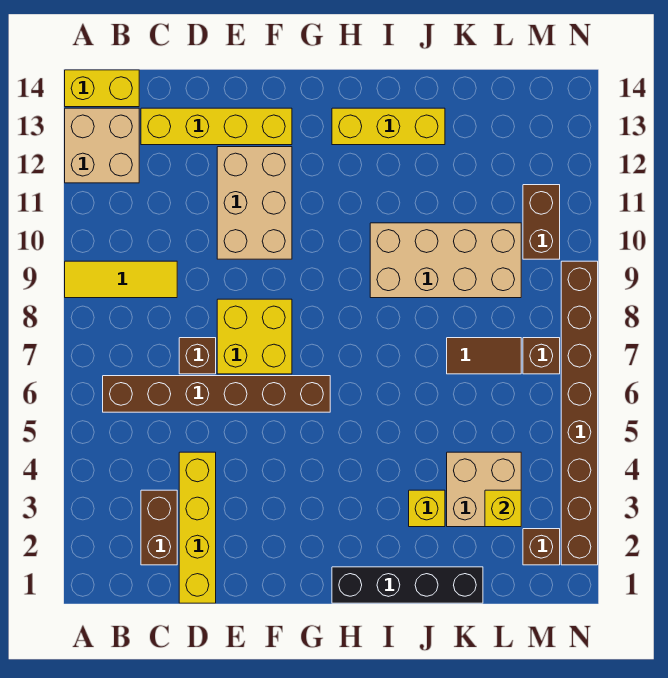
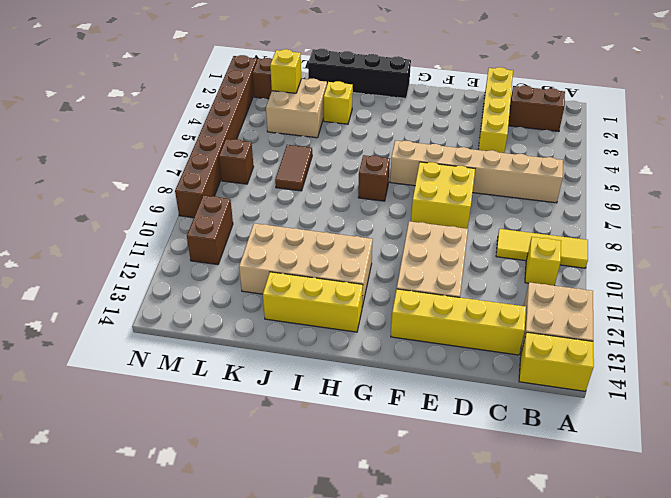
brown 1x6 brick [103,376,330,412] -> tan 1x6 brick [390,141,563,203]
none -> yellow 1x1 brick [525,237,561,286]
brown 1x2 brick [141,490,177,565] -> brown 1x2 brick turned to [508,85,565,132]
brown 1x1 brick [179,338,216,374] -> brown 1x1 brick moved to [358,155,390,201]
tan 2x4 brick [370,223,521,298] -> tan 2x4 brick moved to [239,223,373,307]
brown 1x2 tile [447,338,521,374] -> brown 1x2 tile turned to [275,145,312,191]

